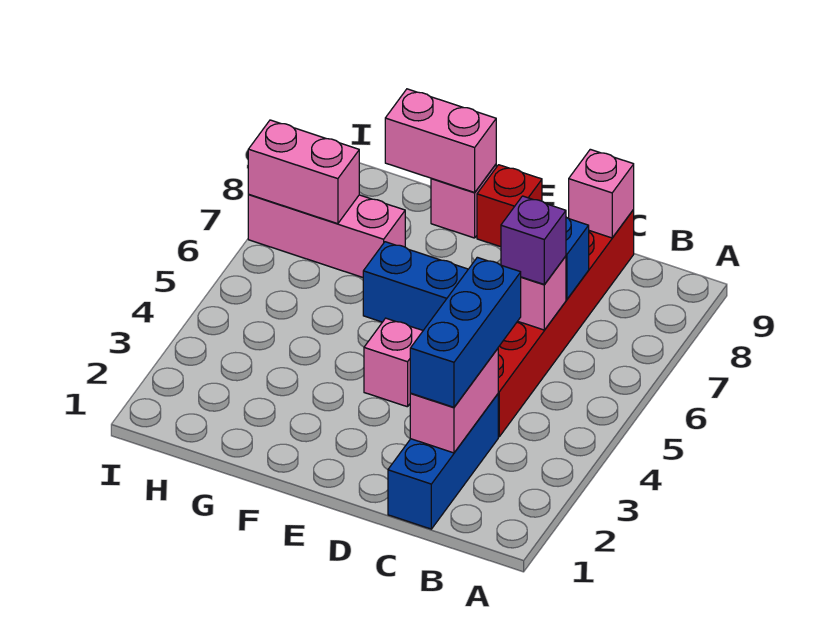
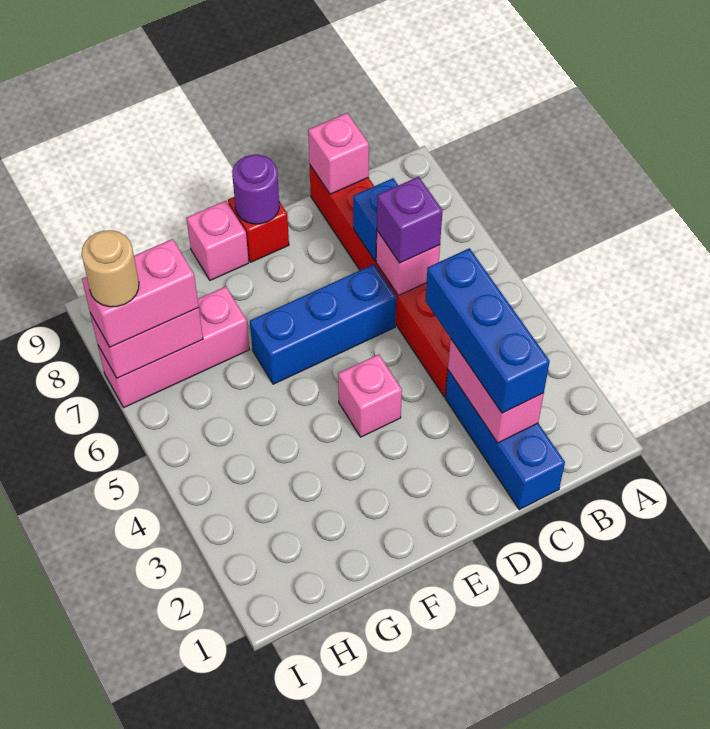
none -> purple 1x1 round brick [232,155,279,224]
pink 1x2 brick [385,89,496,192] -> pink 1x2 brick moved to [82,239,199,347]
none -> tan 1x1 round brick [82,230,139,307]

